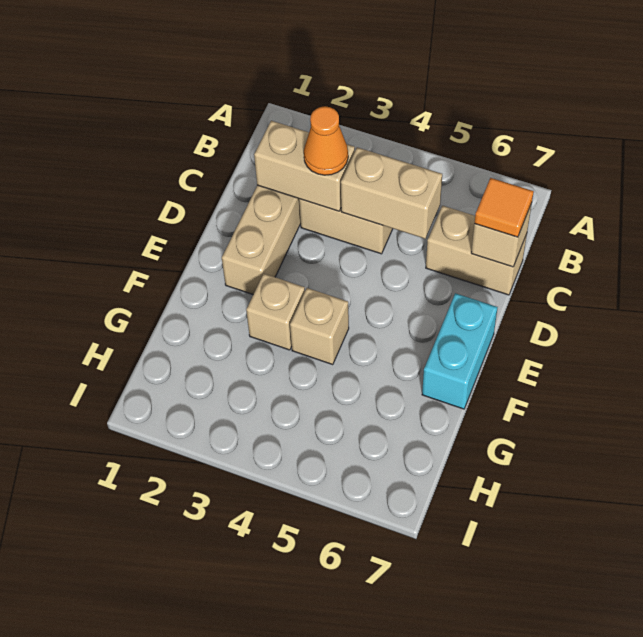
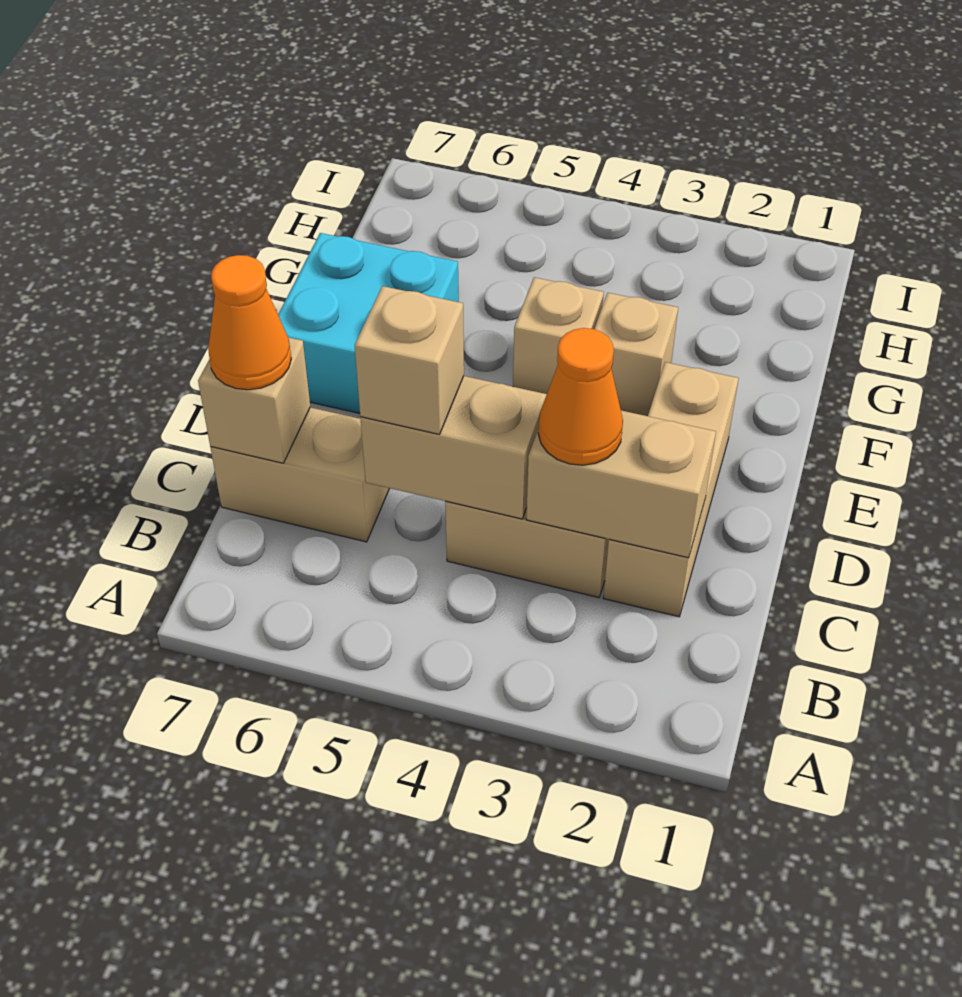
none -> tan 1x1 brick [355,286,464,434]
orange 1x1 tile [475,178,534,237] -> orange 1x1 cone [208,255,291,390]
cyan 1x2 brick [422,293,498,409] -> cyan 2x2 brick [278,233,459,413]

